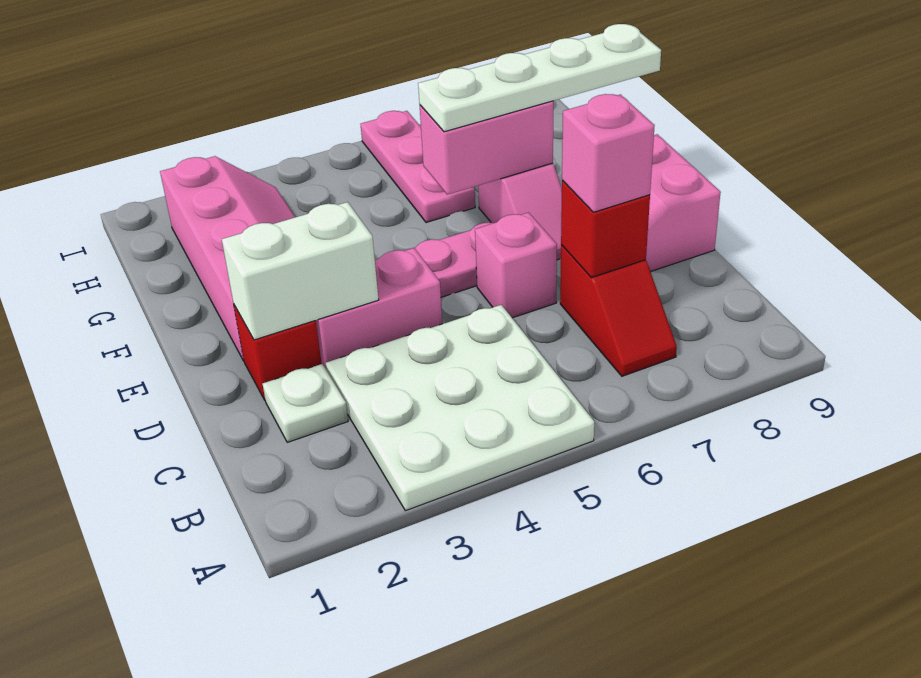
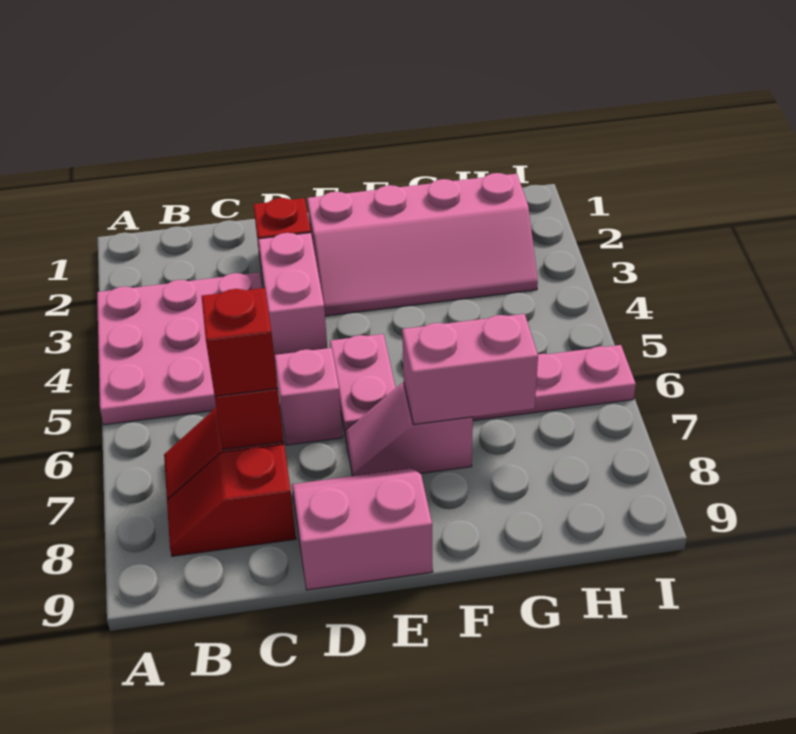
white 3x3 plate [326,305,594,511] -> pink 3x3 plate [97,273,262,425]
none -> red 1x2 slope [167,444,296,556]
white 1x1 plate [263,364,348,442] -> none
pink 1x1 brick [562,94,655,212] -> red 1x1 brick [202,288,278,396]
white 1x2 brick [222,202,379,340] -> none
pink 1x2 brick [420,101,553,195] -> pink 1x2 brick turned to [402,314,538,425]
white 1x4 plate [418,24,661,132] -> none

